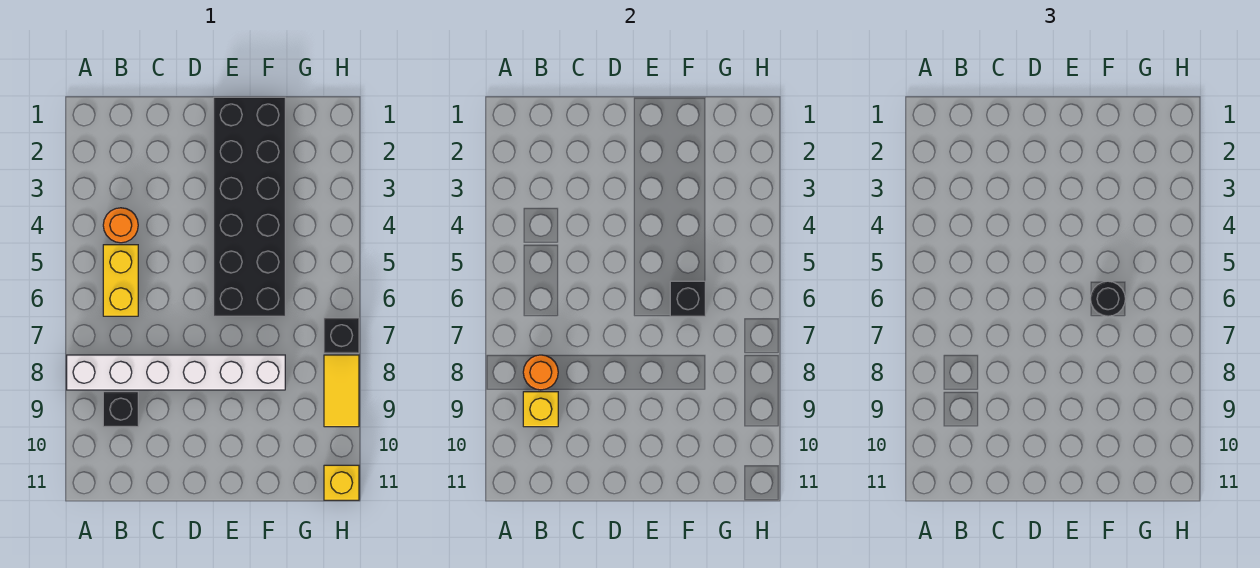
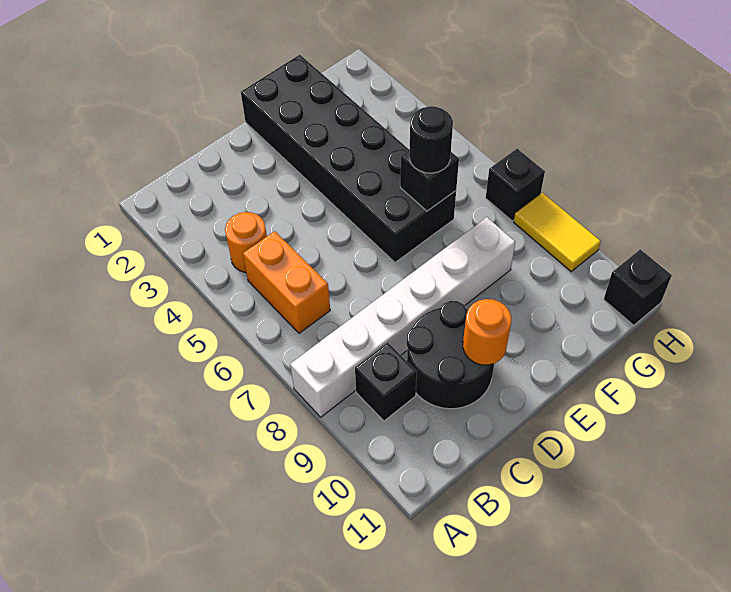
yellow 1x2 brick [103,245,138,316] -> orange 1x2 brick [243,231,330,333]
orange 1x1 round brick [523,355,558,390] -> orange 1x1 round brick moved to [463,299,511,365]
yellow 1x1 brick [523,392,558,427] -> none
none -> black 2x2 round brick [407,301,494,409]
yellow 1x1 brick [324,465,359,500] -> black 1x1 brick [604,249,672,325]

